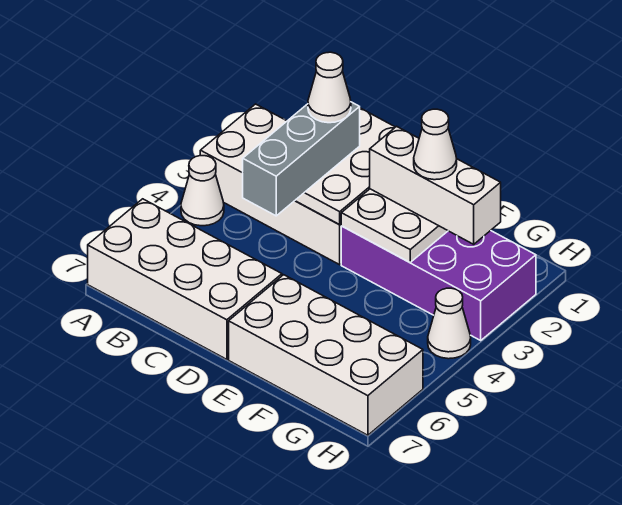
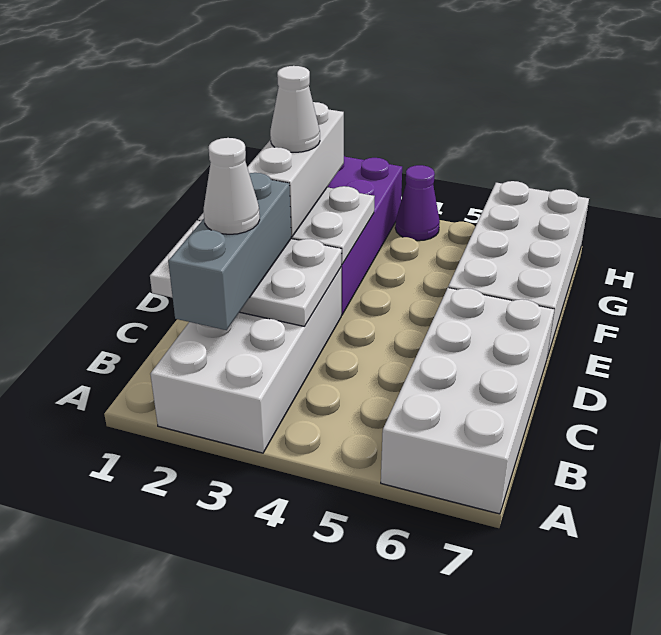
white 1x1 cone [181,156,224,226] -> none
grey 1x3 brick [243,102,360,216] -> grey 1x3 brick turned to [168,173,291,330]
white 1x1 cone [428,288,471,359] -> purple 1x1 cone [395,165,440,241]

